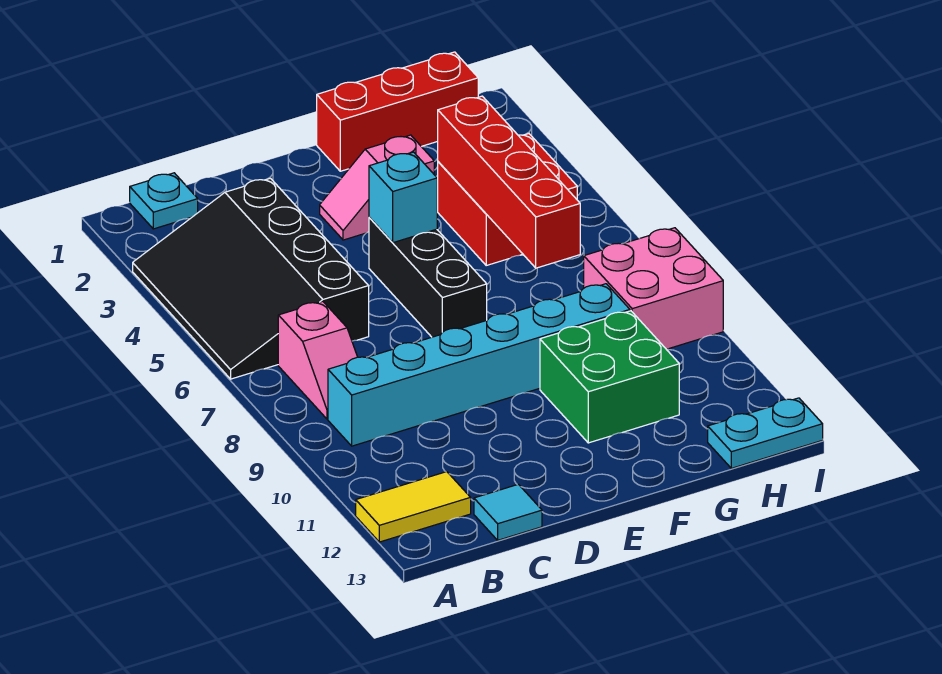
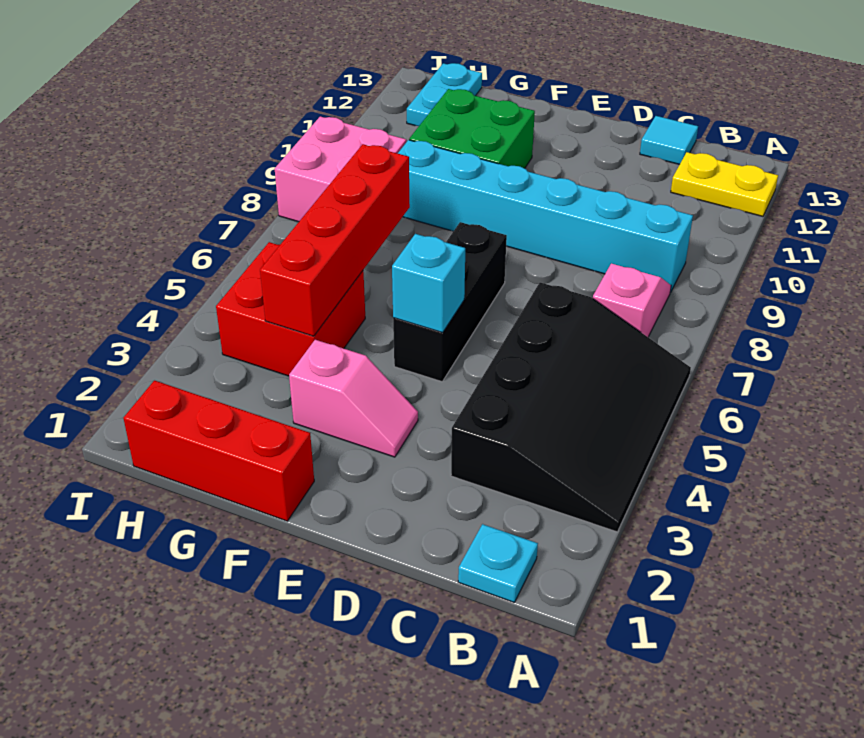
yellow 1x2 tile [356,472,471,542] -> yellow 1x2 plate [671,152,778,216]
cyan 1x2 plate [708,398,823,468] -> cyan 1x2 plate turned to [407,63,482,126]

